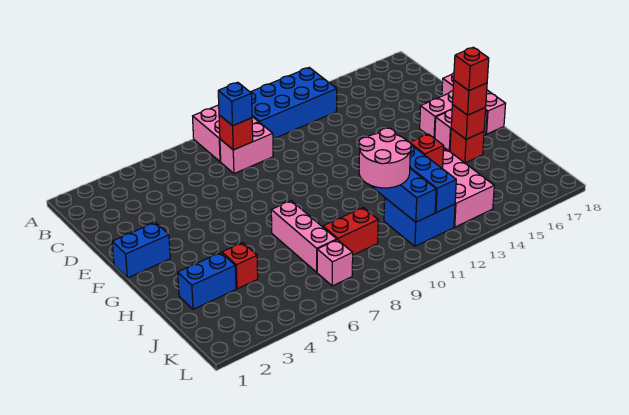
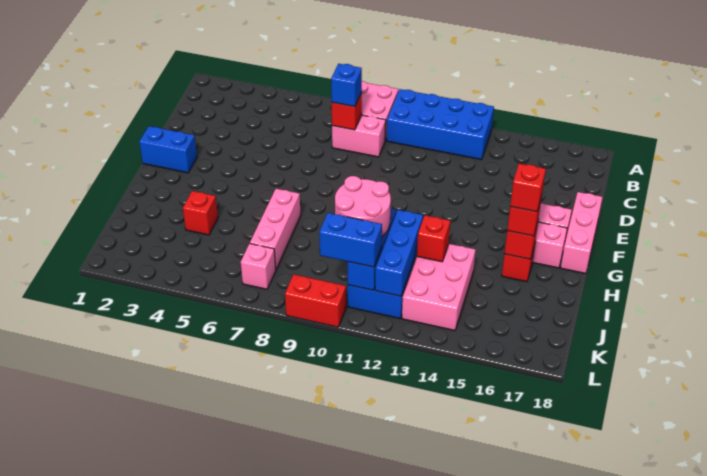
blue 1x2 brick [178,253,236,309] -> blue 1x2 brick moved to [319,213,382,267]
red 1x2 brick [323,207,378,255] -> red 1x2 brick moved to [285,274,346,327]

